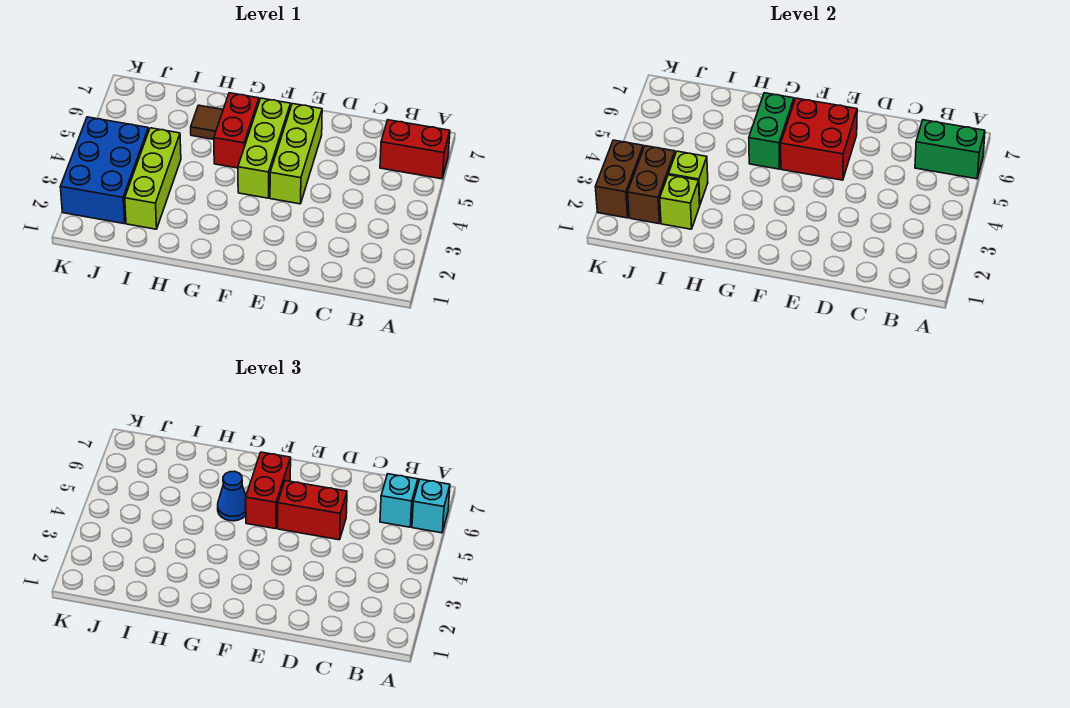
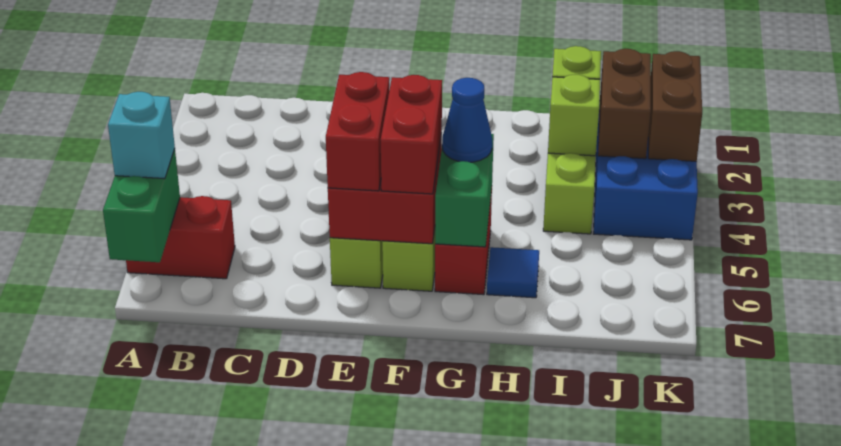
green 1x2 brick [915,120,985,179] -> green 1x2 brick turned to [103,149,180,262]
cyan 1x1 brick [380,474,418,527] -> none
red 1x2 brick [278,481,347,540] -> red 1x2 brick turned to [326,72,389,191]
brown 1x1 tile [191,105,223,139] -> blue 1x1 tile [487,247,539,298]

